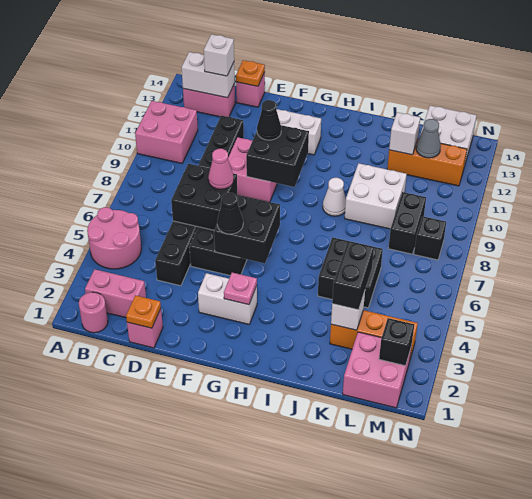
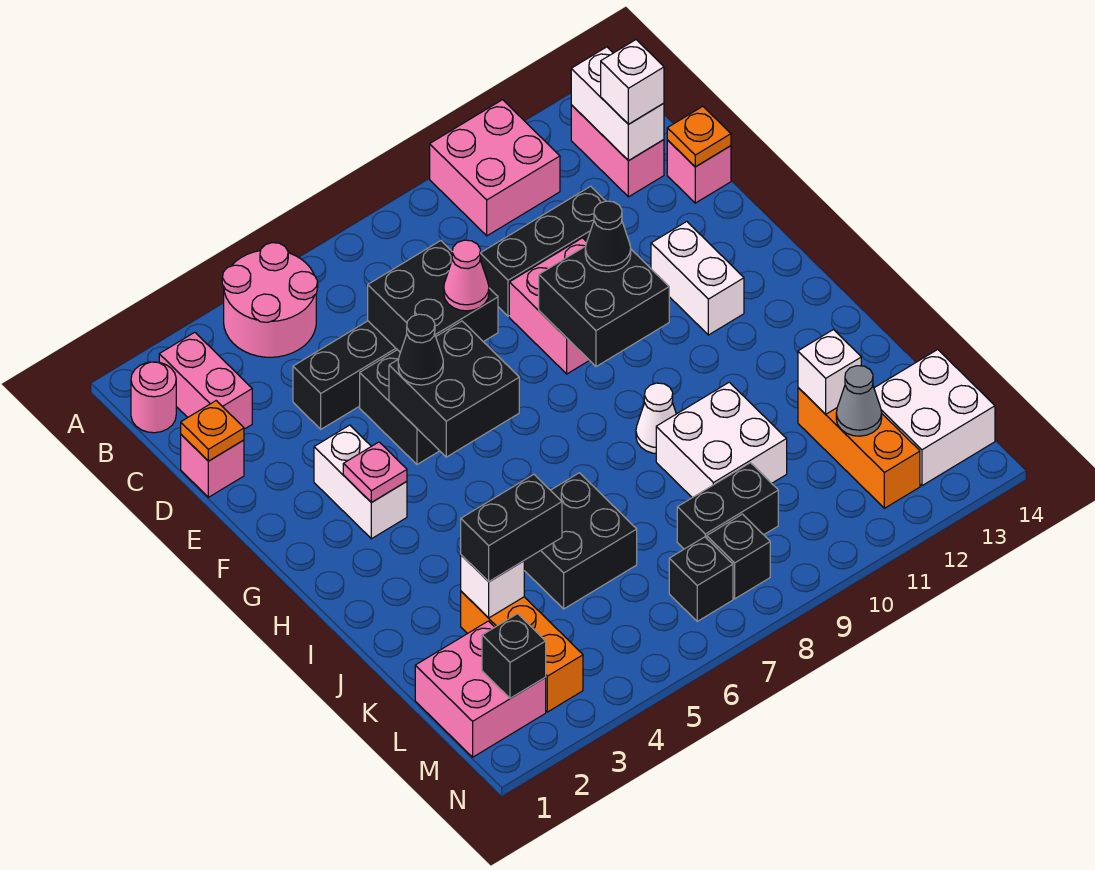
none -> black 1x1 brick [669,537,733,621]

